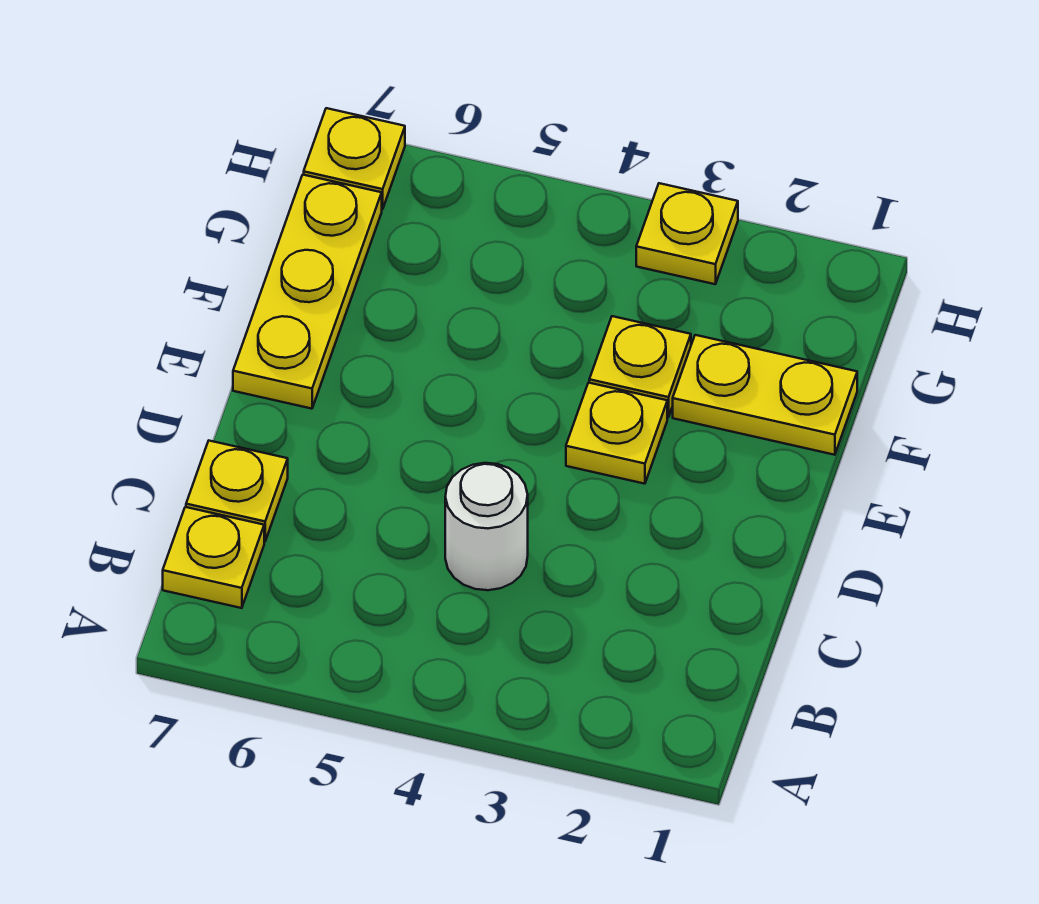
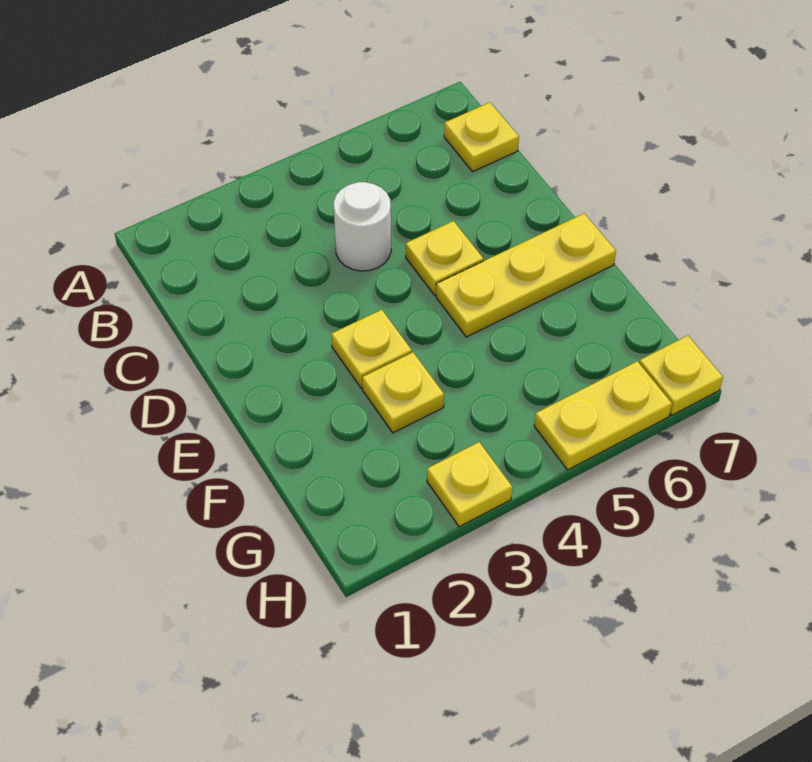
yellow 1x1 plate [186,441,288,542] -> yellow 1x1 plate moved to [406,221,484,295]
yellow 1x3 plate [233,175,382,409] -> yellow 1x3 plate turned to [436,213,616,337]
yellow 1x2 plate [673,335,857,455] -> yellow 1x2 plate moved to [534,361,672,470]

